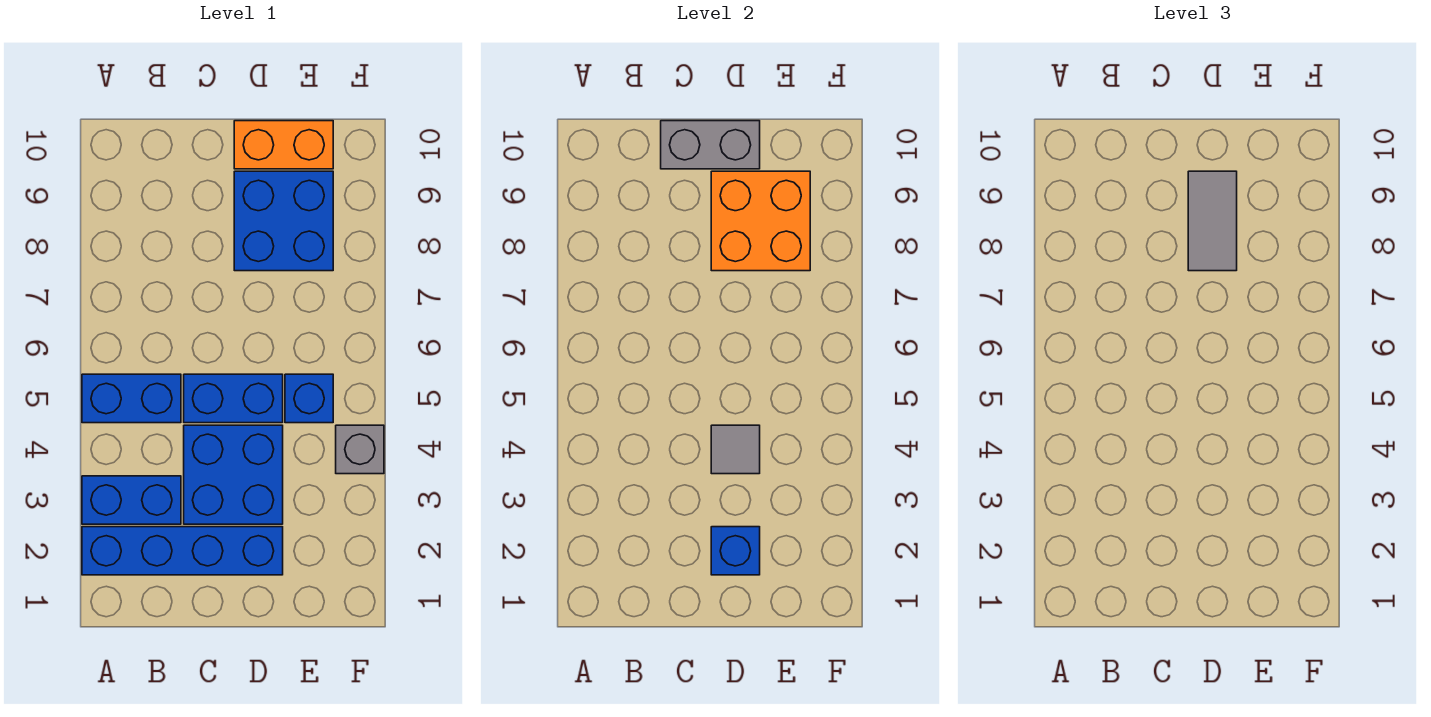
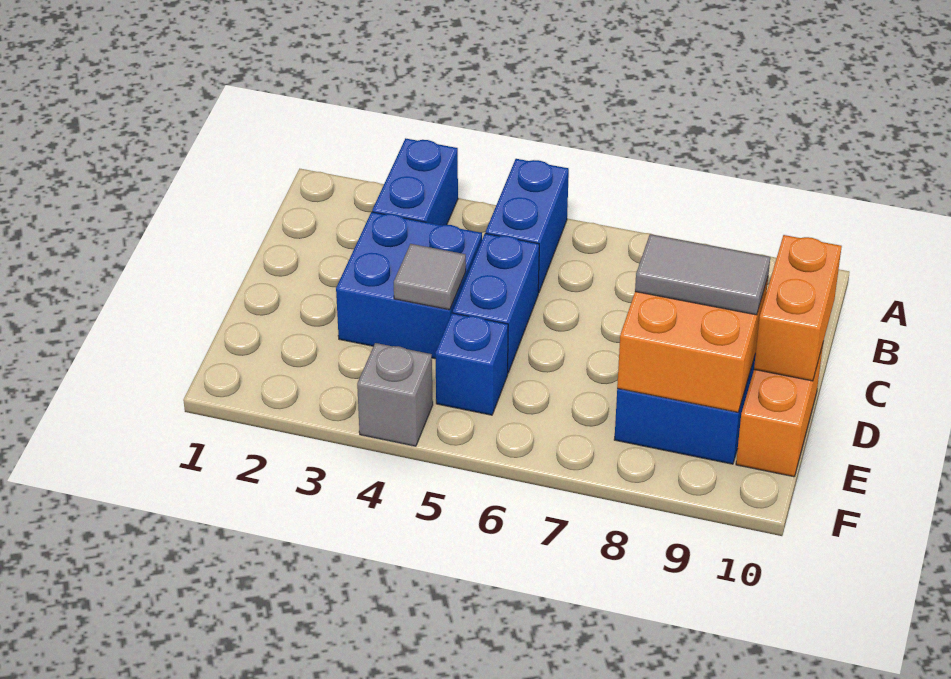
blue 1x4 brick [82,527,283,575] -> none
grey 1x2 brick [661,121,760,169] -> orange 1x2 brick [754,235,842,381]
blue 1x1 brick [711,527,760,575] -> none

